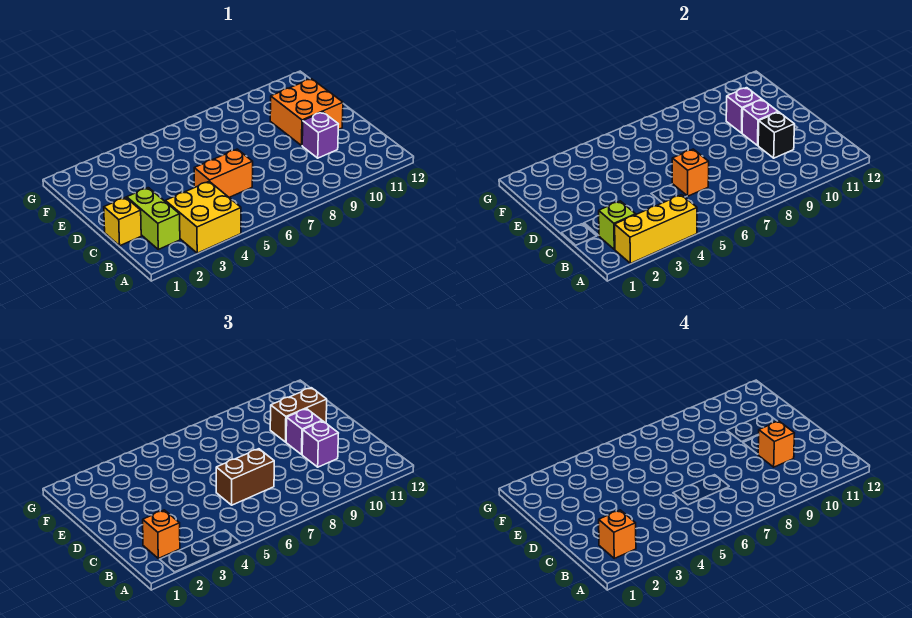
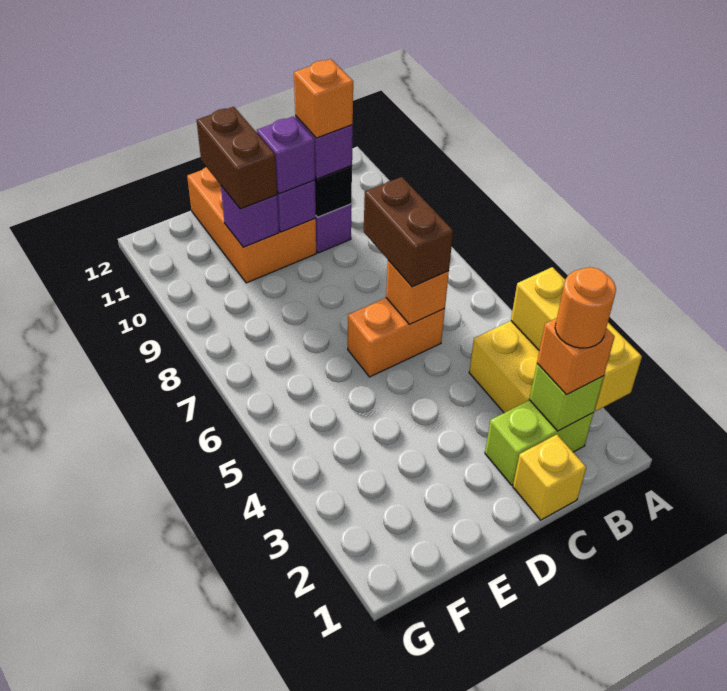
orange 1x1 brick [599,510,636,558] -> orange 1x1 round brick [555,267,616,348]
orange 1x2 brick [194,149,253,197] -> orange 1x2 brick turned to [348,298,445,377]
orange 2x2 brick [270,79,343,145] -> orange 2x3 brick [187,167,316,283]

